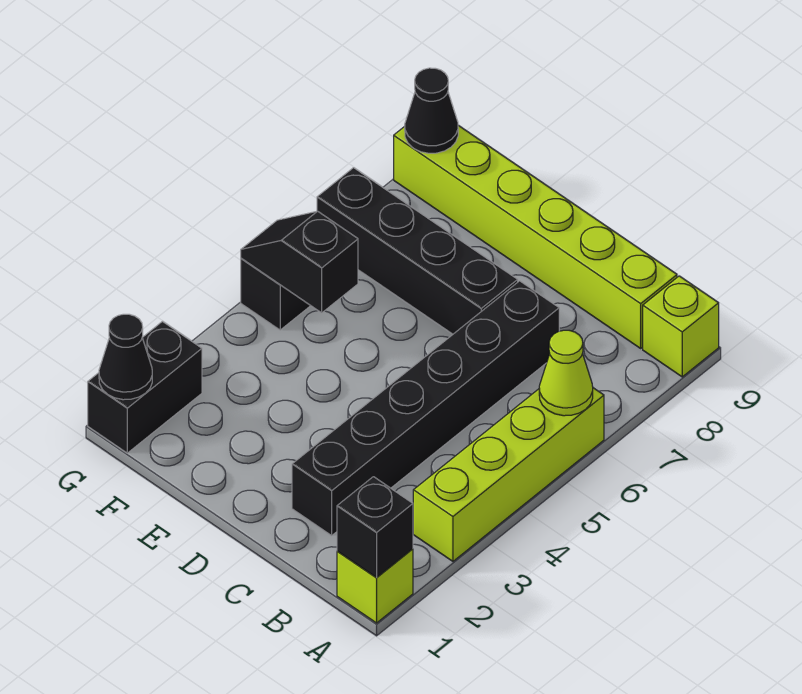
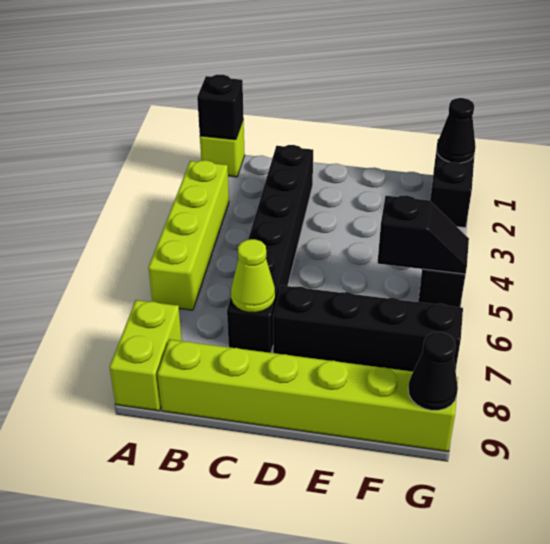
lime 1x1 cone [539,330,593,416] -> lime 1x1 cone moved to [231,239,275,313]
lime 1x1 brick [643,276,719,377] -> lime 1x2 brick [110,300,182,411]

